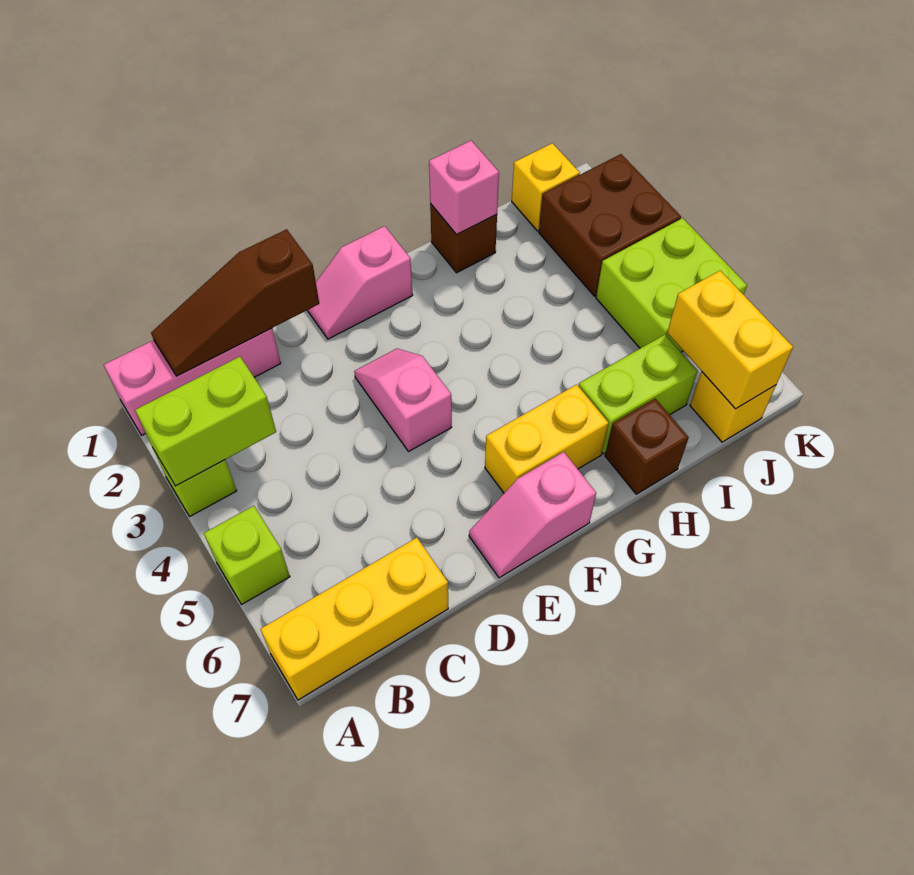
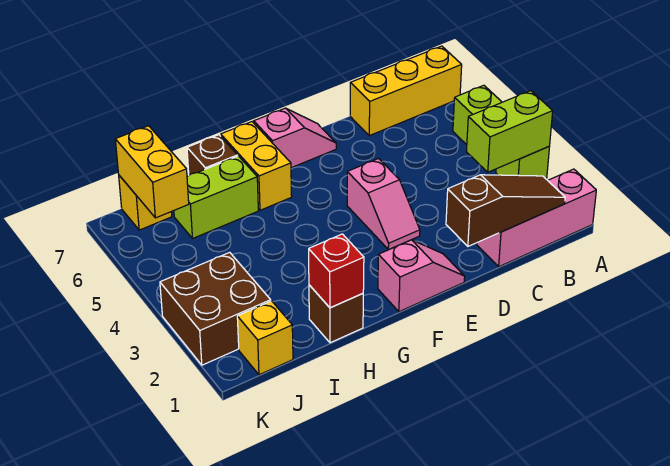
yellow 1x2 brick [485,384,608,493] -> yellow 1x2 brick turned to [221,122,292,210]
pink 1x1 brick [429,141,499,234] -> red 1x1 brick [309,234,364,308]
lime 2x2 brick [596,218,747,352] -> none

